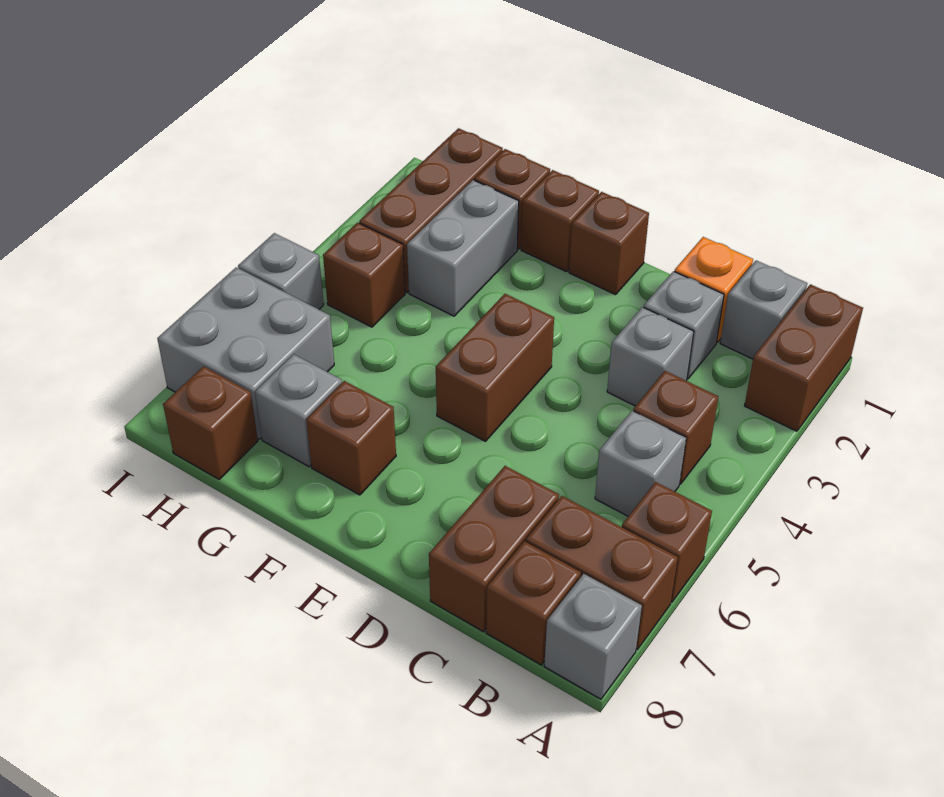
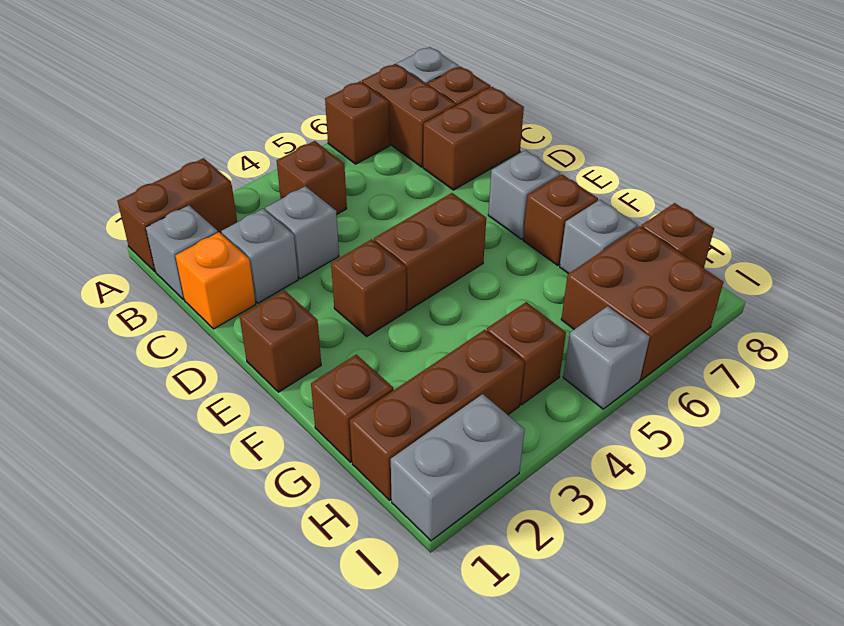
grey 1x1 brick [595,411,686,516] -> grey 1x1 brick moved to [488,150,560,239]
brown 1x1 brick [521,170,599,272] -> brown 1x1 brick moved to [331,239,406,336]
grey 1x2 brick [407,180,519,316] -> grey 1x2 brick moved to [391,394,525,541]
grey 2x2 brick [157,267,334,439] -> brown 2x2 brick [561,226,723,380]

